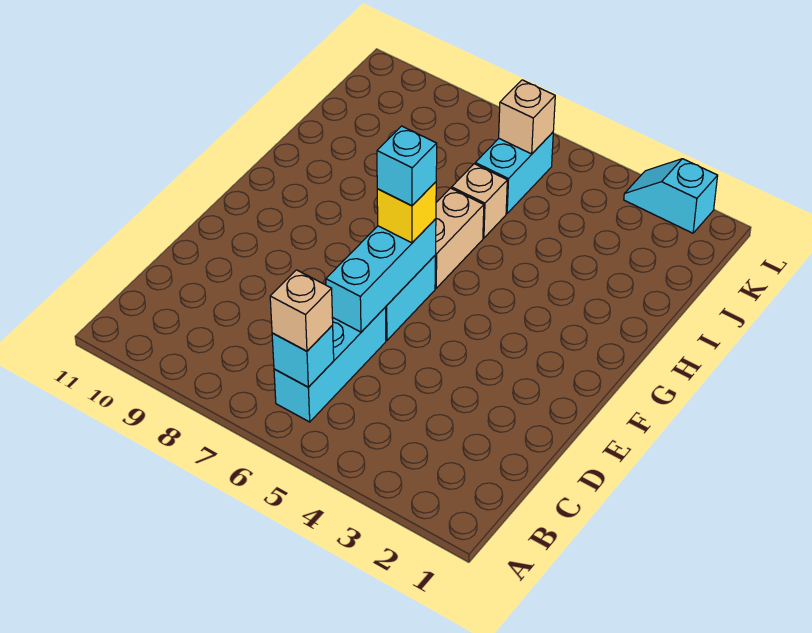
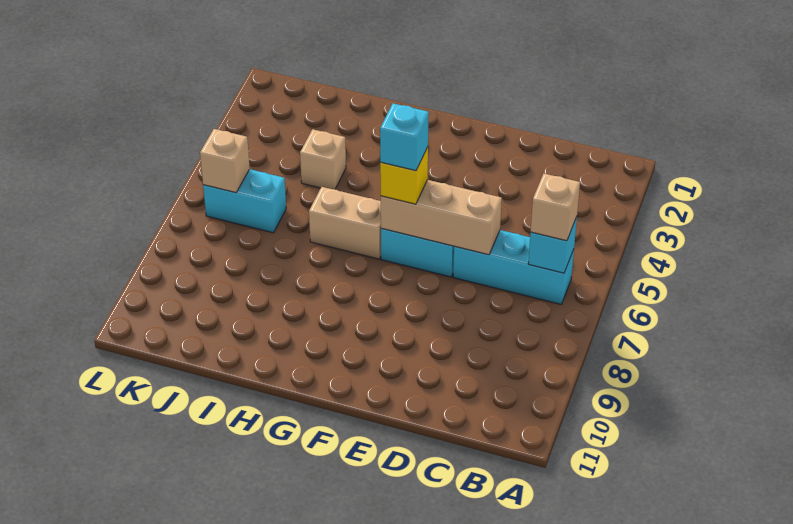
cyan 1x3 brick [326,219,436,332] -> tan 1x3 brick [381,180,502,255]
tan 1x1 brick [452,164,507,238] -> tan 1x1 brick moved to [300,129,346,189]
cyan 1x2 slope [624,159,718,233] -> none

